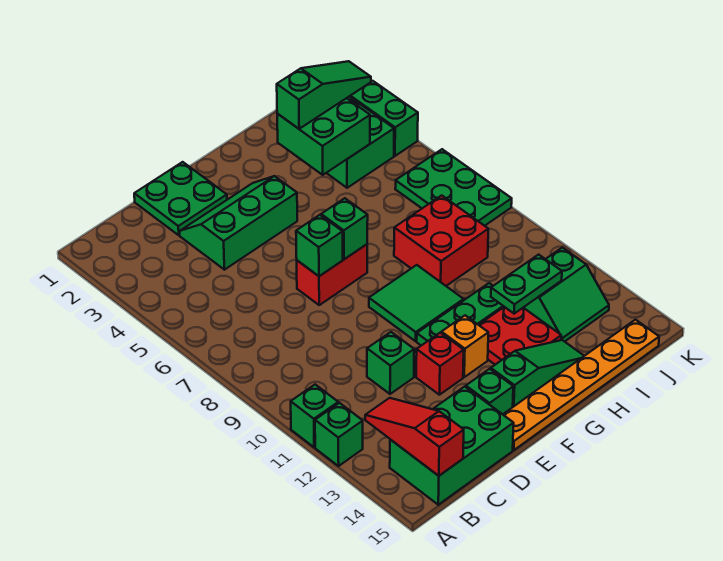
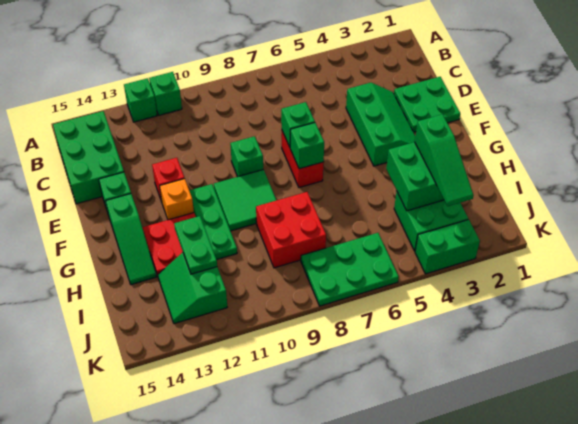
red 1x3 slope [365,398,464,476] -> none
green 1x1 brick [367,332,414,394] -> green 1x1 brick moved to [230,136,263,177]
orange 1x6 plate [503,320,659,450] -> none

